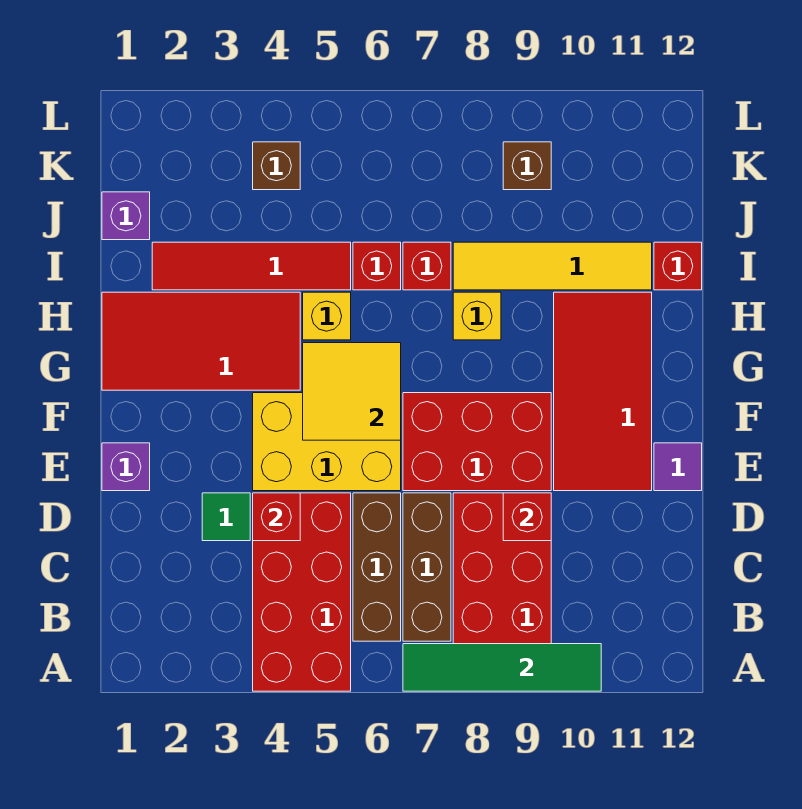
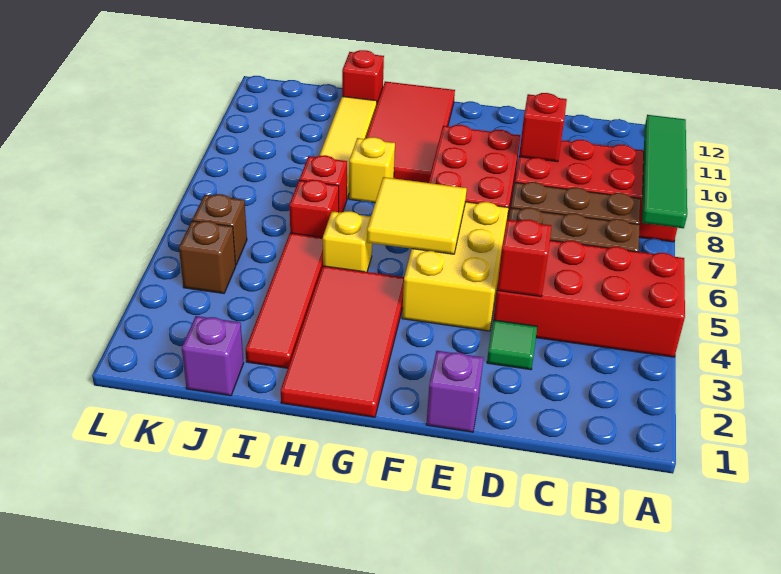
red 2x4 tile [554,292,652,491] -> red 2x4 tile turned to [366,82,455,183]
purple 1x1 tile [654,443,702,491] -> none
brown 1x1 brick [503,142,551,190] -> brown 1x1 brick moved to [192,194,247,264]

